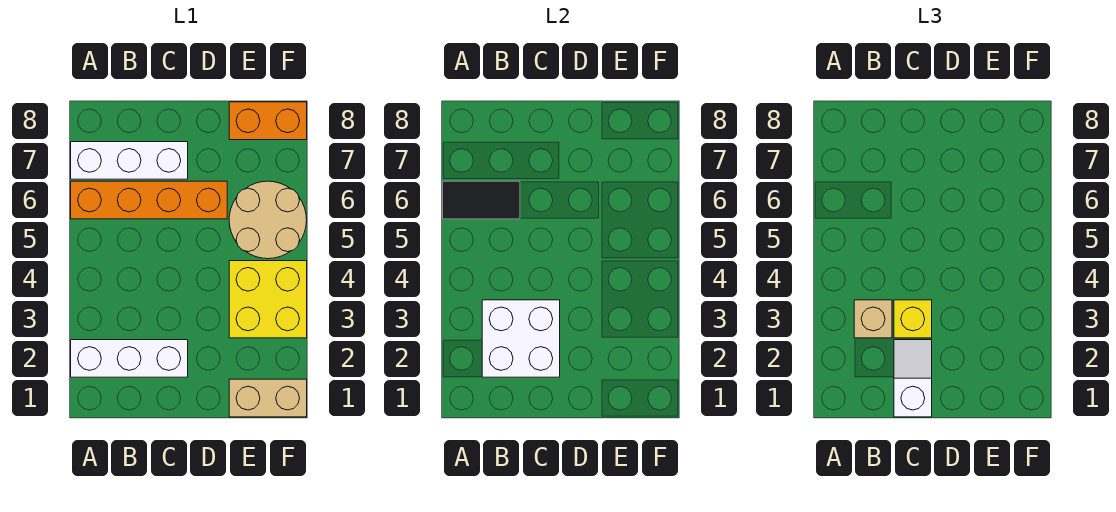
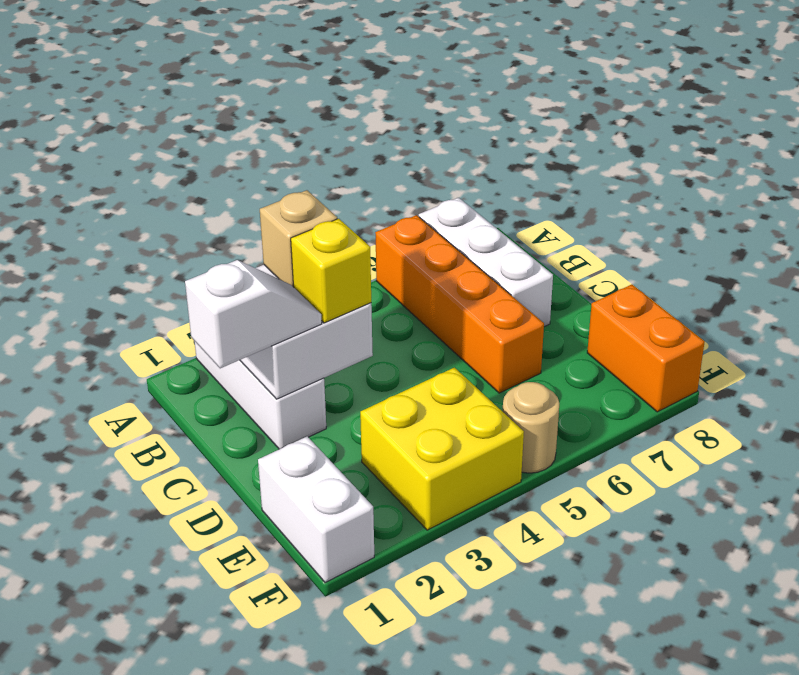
black 1x2 tile [443,181,520,219] -> none
tan 1x2 brick [229,379,307,417] -> white 1x2 brick [258,436,374,583]
tan 2x2 round brick [229,181,307,259] -> tan 1x1 round brick [503,382,560,473]

